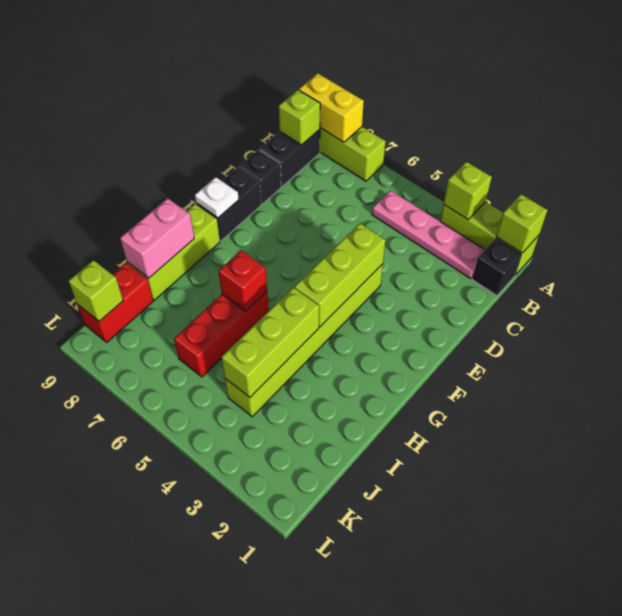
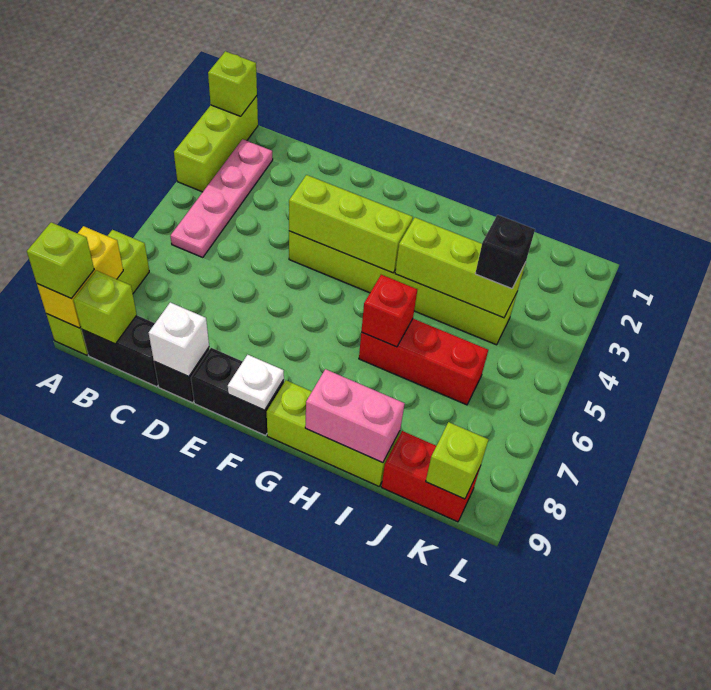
lime 1x1 brick [444,162,492,219] -> lime 1x1 brick moved to [27,222,94,298]
black 1x1 brick [472,239,521,296] -> black 1x1 brick moved to [475,215,535,289]
none -> white 1x1 brick [149,303,209,377]

